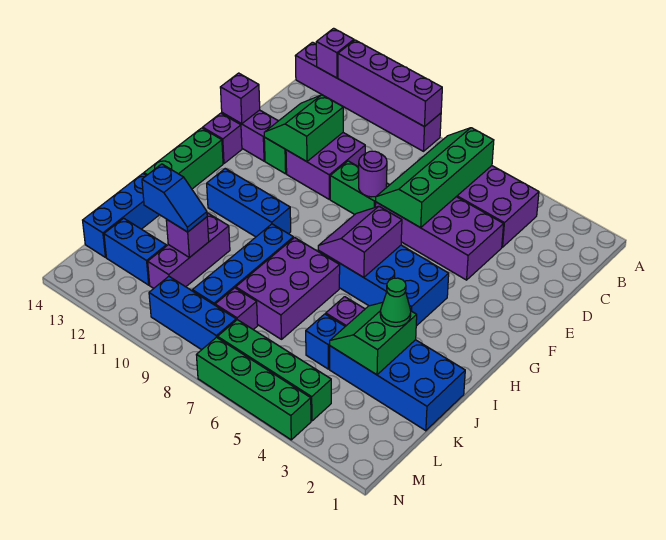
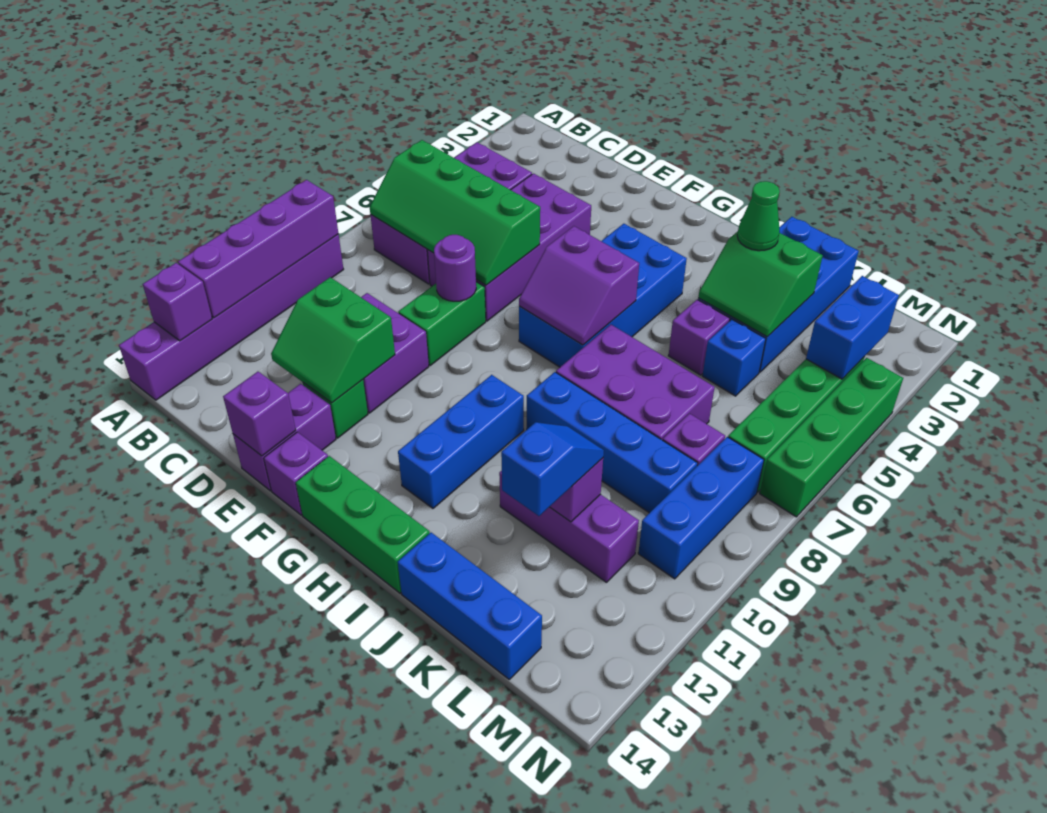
blue 1x2 brick [104,218,166,285] -> blue 1x2 brick moved to [806,276,899,379]

